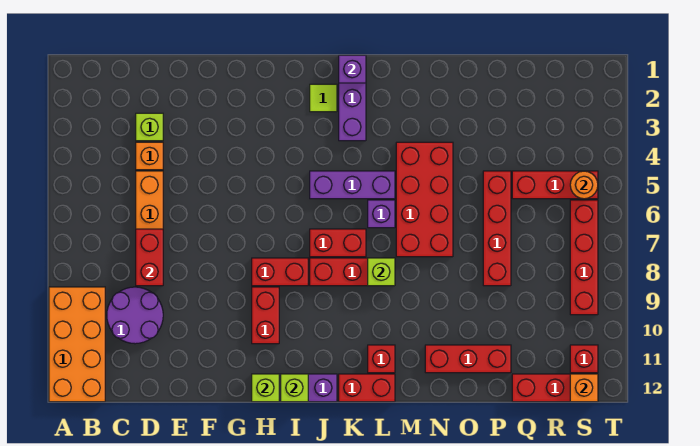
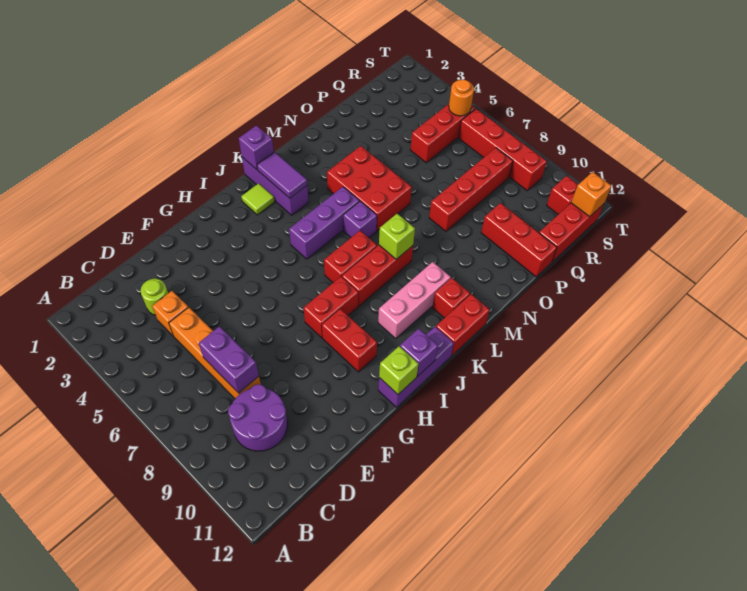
orange 2x4 brick [49,287,105,402] -> none
lime 1x1 brick [136,113,163,141] -> lime 1x1 round brick [141,279,168,315]
red 1x2 brick [136,229,163,286] -> purple 1x2 brick [199,326,259,393]
lime 1x1 brick [281,374,308,402] -> purple 1x1 brick [400,328,438,377]
none -> pink 1x3 brick [378,262,451,338]
none -> purple 1x2 tile [257,152,307,198]
red 2x4 brick [396,142,453,257] -> red 2x3 brick [327,146,412,231]
red 1x3 brick [425,345,511,373] -> red 1x3 brick turned to [481,203,557,277]
red 1x4 brick [483,171,511,286] -> red 1x4 brick turned to [429,148,513,231]

